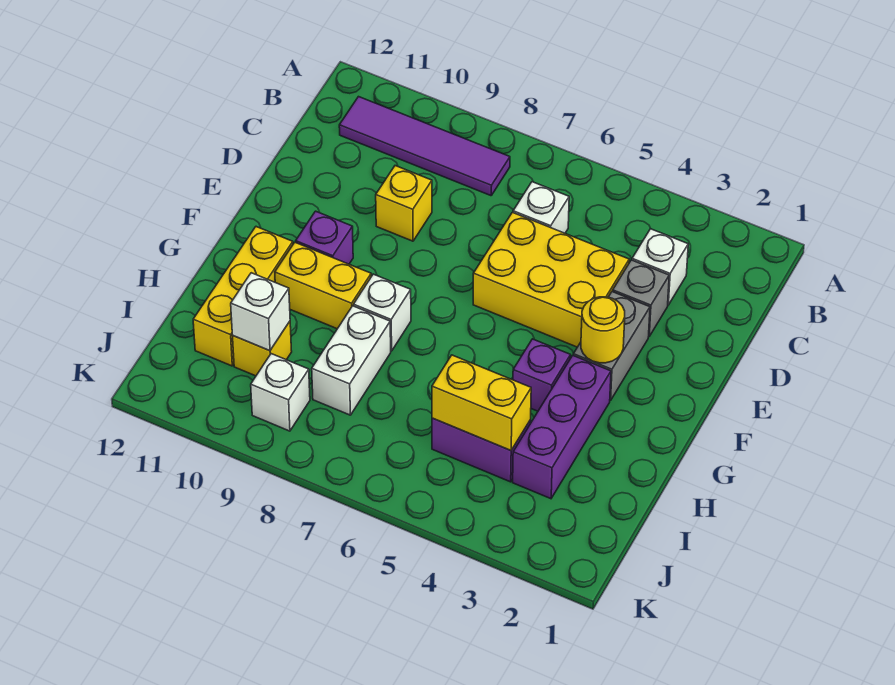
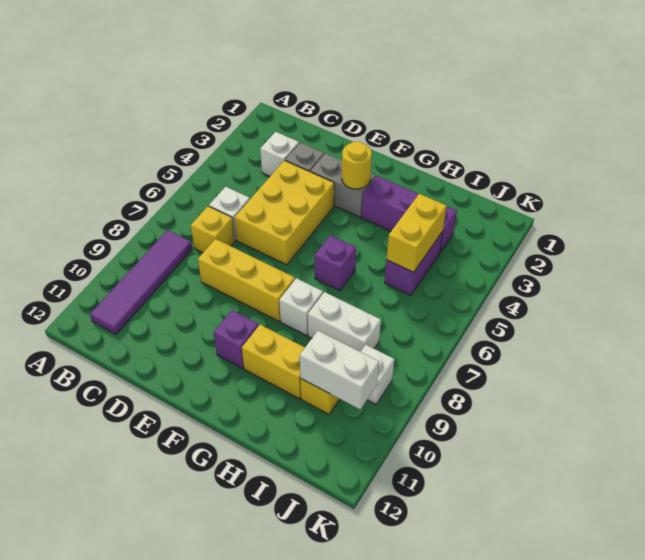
yellow 1x1 brick [376,166,432,241] -> yellow 1x1 brick moved to [191,206,235,253]
purple 1x1 brick [513,339,571,411] -> purple 1x1 brick moved to [314,235,356,291]
yellow 1x2 brick [275,242,371,329] -> yellow 1x2 brick turned to [242,325,305,399]
yellow 1x3 brick [193,227,293,366] -> yellow 1x3 brick moved to [198,239,295,321]
white 1x1 brick [231,273,290,351] -> white 1x2 brick [300,331,379,409]

